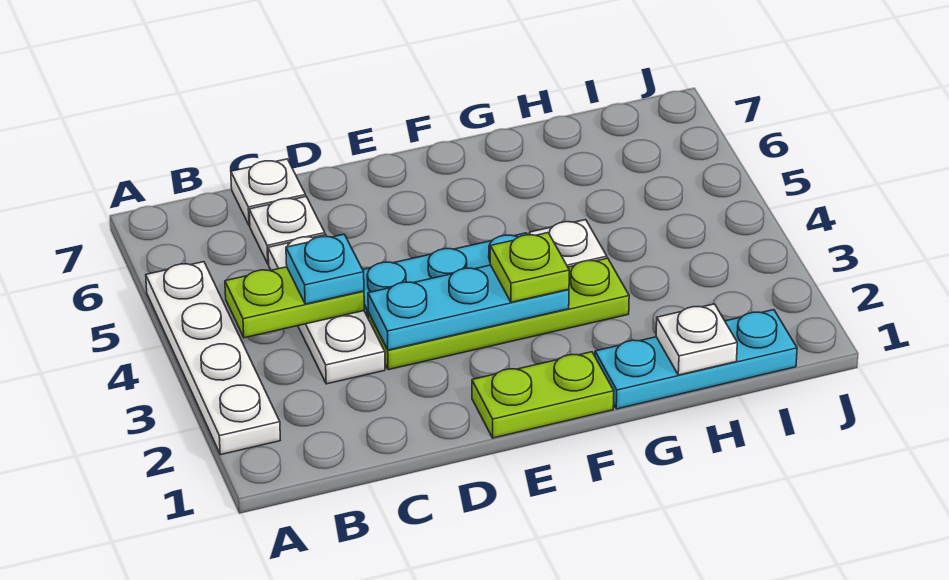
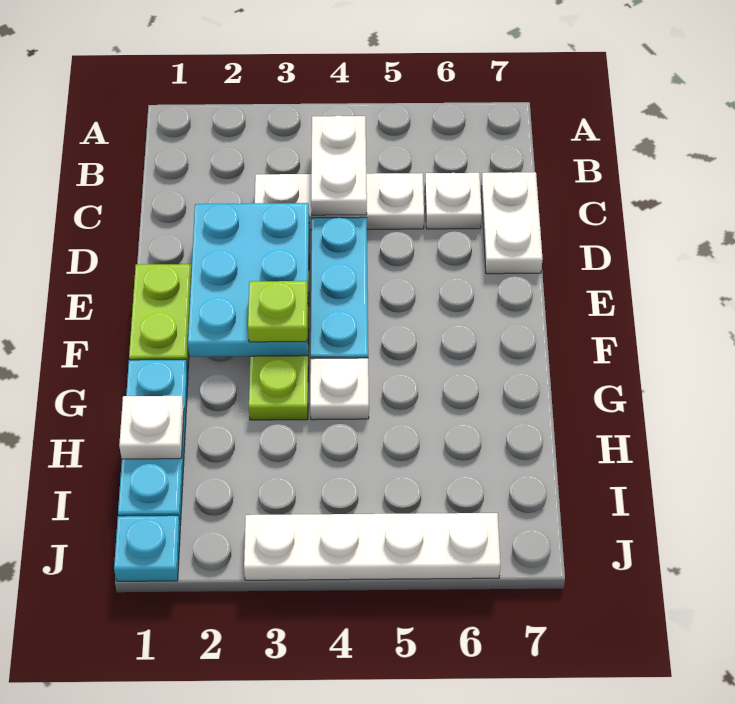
white 1x4 plate [146,262,280,455] -> white 1x4 plate moved to [244,513,501,580]
lime 1x2 plate [225,267,364,338] -> white 1x2 plate [311,115,367,215]
cyan 1x1 plate [286,234,364,304] -> cyan 1x1 plate moved to [114,515,180,581]
white 1x1 plate [231,159,306,226] -> white 1x2 plate [481,172,543,274]
cyan 1x3 plate [368,265,569,350] -> cyan 2x3 plate [188,203,309,357]

